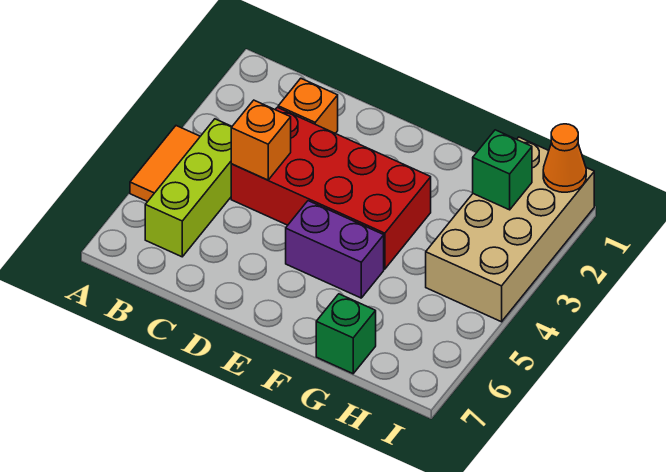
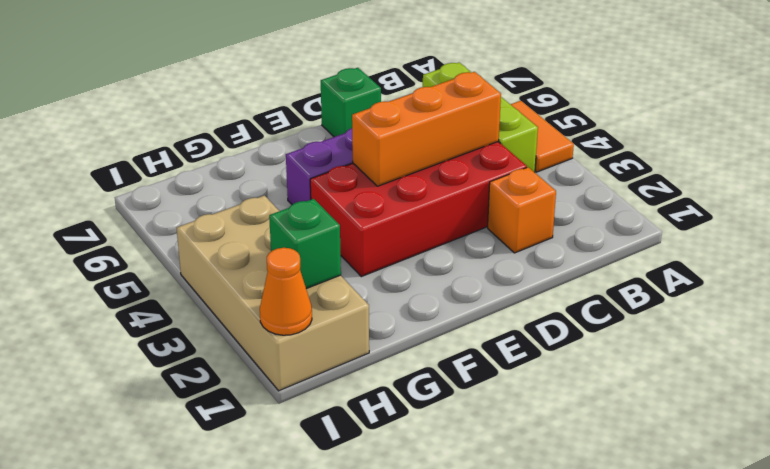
orange 1x1 brick [231,100,291,180] -> orange 1x3 brick [352,72,501,186]
green 1x1 brick [316,294,376,374] -> green 1x1 brick moved to [321,68,381,137]

